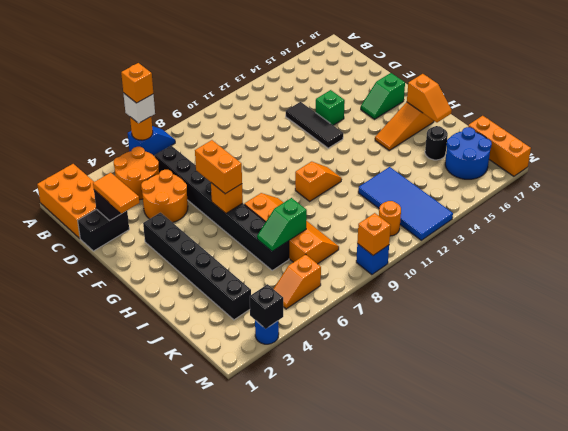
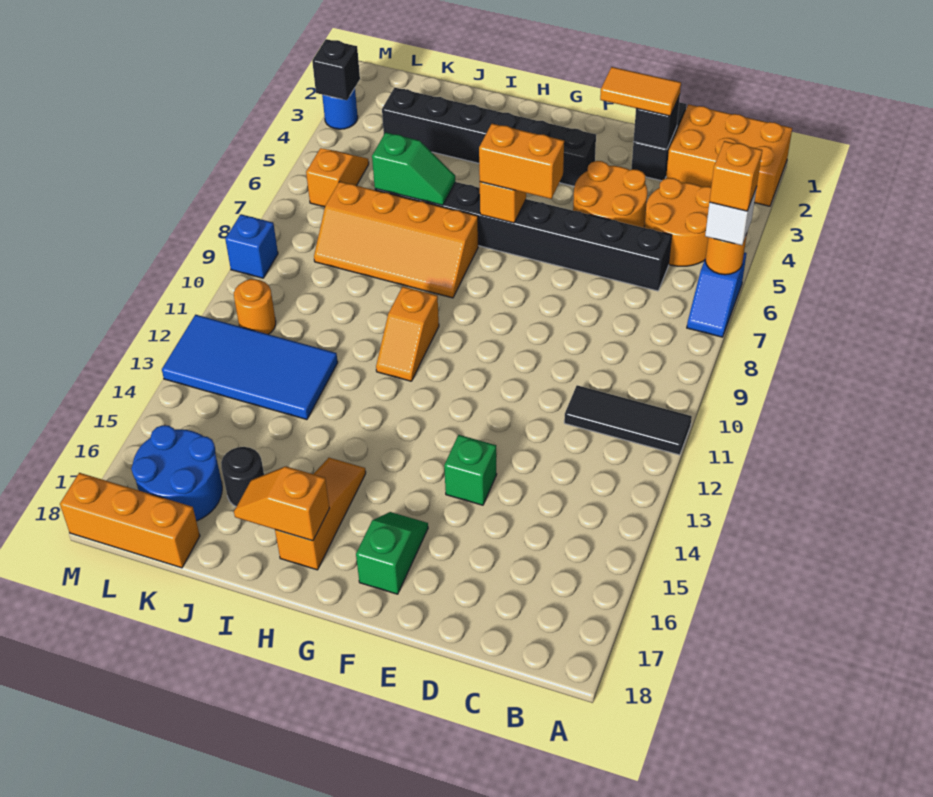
black 1x3 tile [286,102,343,148] -> black 1x3 tile moved to [564,385,692,455]
green 1x2 slope [257,198,307,251] -> green 1x2 slope turned to [372,132,455,205]
orange 1x1 brick [357,213,391,255] -> none

